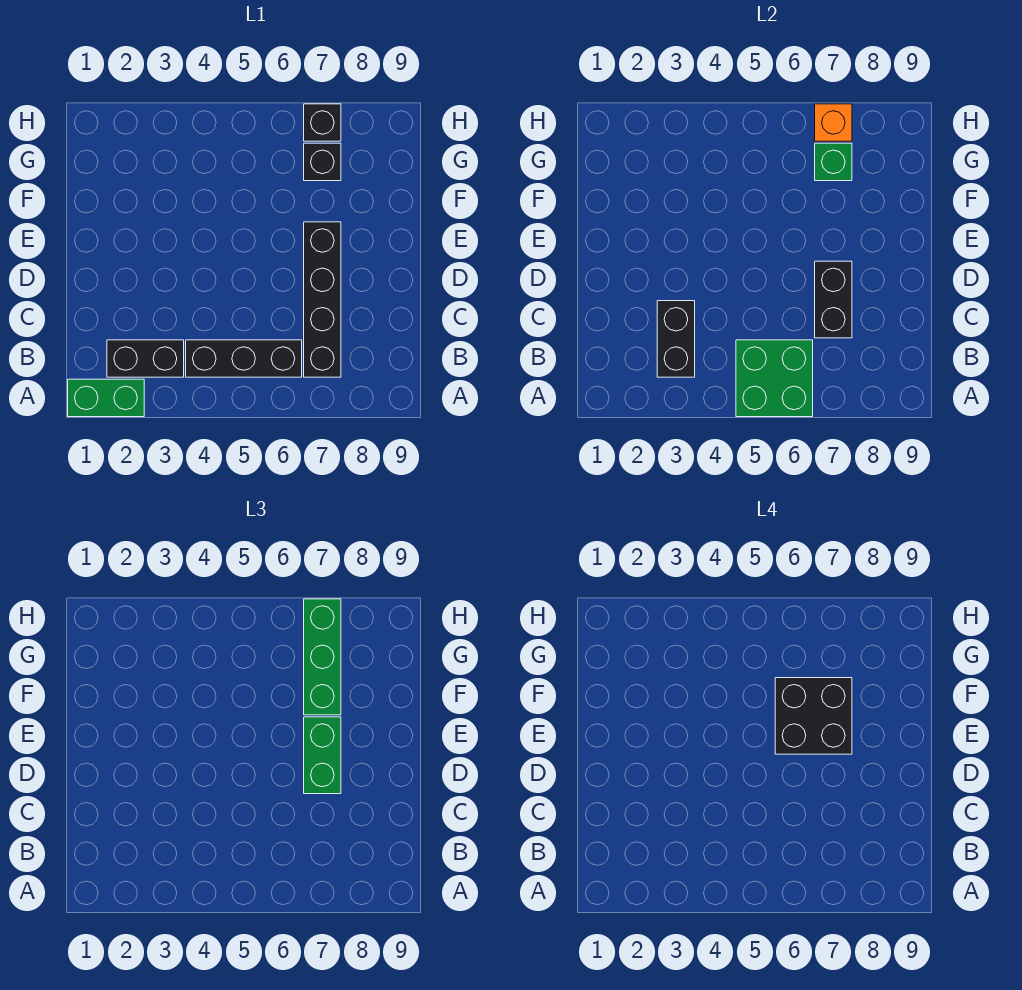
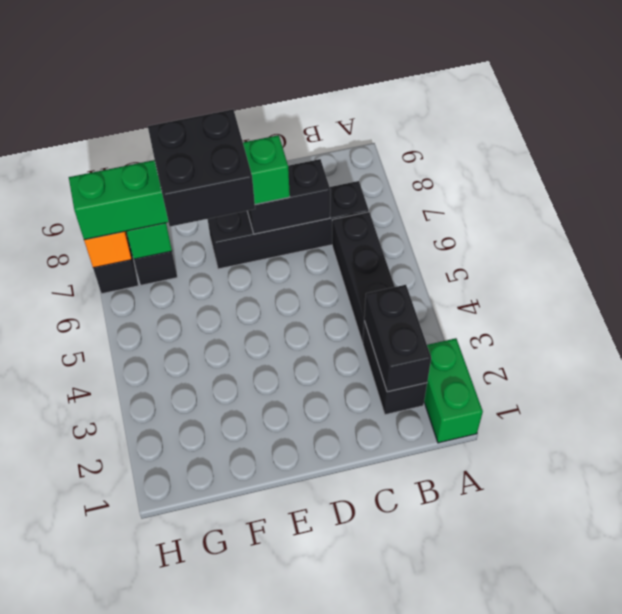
green 2x2 brick [736,340,813,417] -> none
black 1x2 brick [657,301,695,377] -> black 1x2 brick turned to [364,285,431,392]

